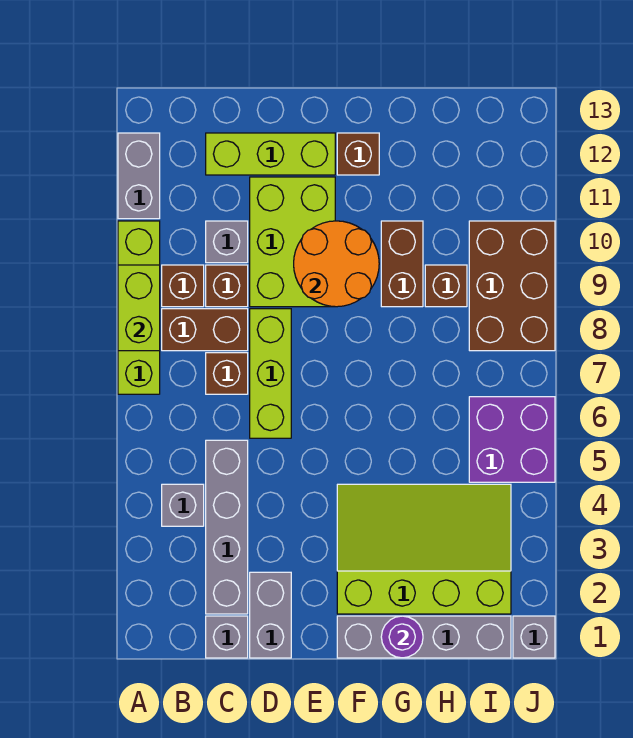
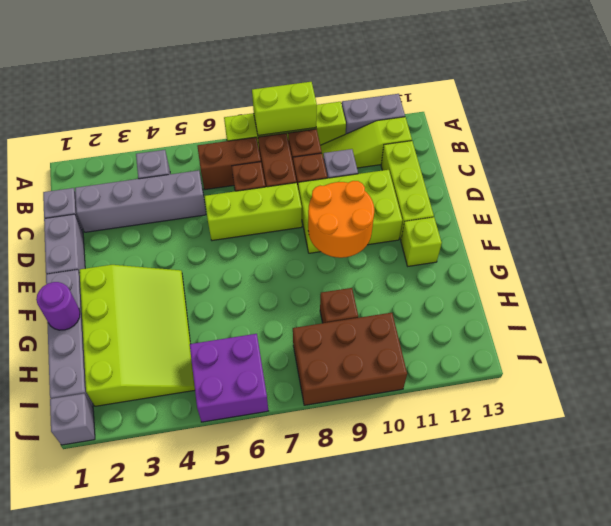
none -> lime 1x3 slope [320,117,412,168]
grey 1x2 brick [250,572,291,658] -> grey 1x2 brick turned to [44,214,85,274]
brown 1x1 brick [337,133,379,175] -> lime 1x1 brick [401,217,442,266]
brown 1x2 brick [381,221,423,307] -> brown 1x2 brick moved to [197,137,261,190]

